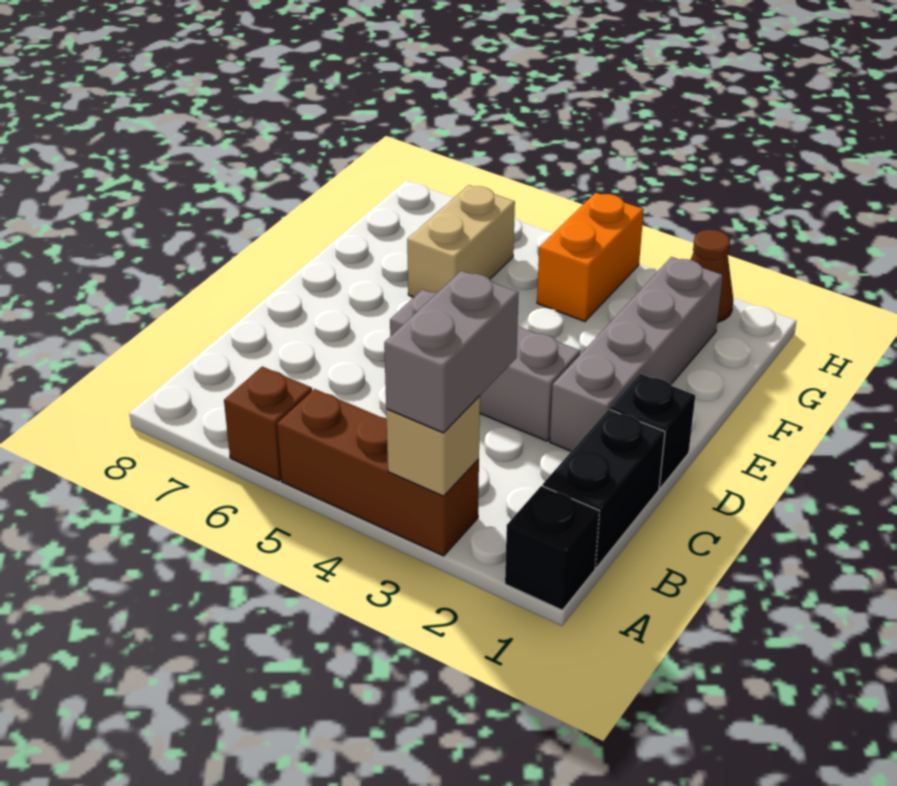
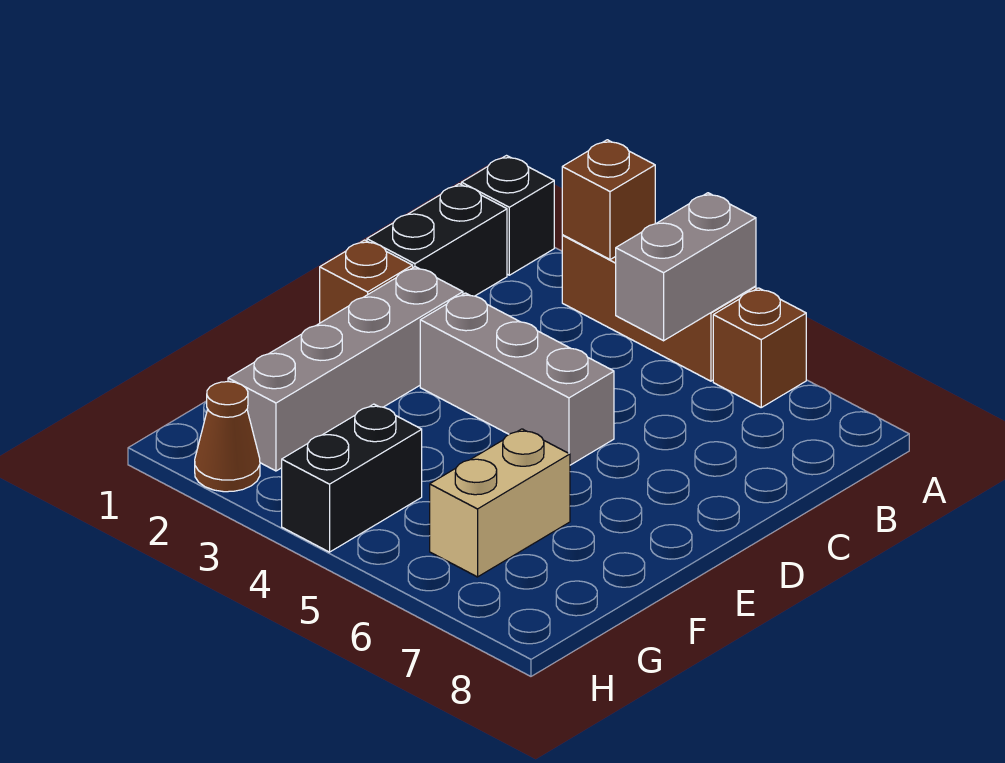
tan 1x1 brick [386,396,480,496] -> brown 1x1 brick [562,140,655,260]
grey 1x2 brick [384,271,519,433] -> grey 1x2 brick moved to [616,193,756,341]
black 1x1 brick [610,374,695,488] -> brown 1x1 brick [320,240,413,323]
orange 1x2 brick [537,193,644,321] -> black 1x2 brick [282,404,422,552]

